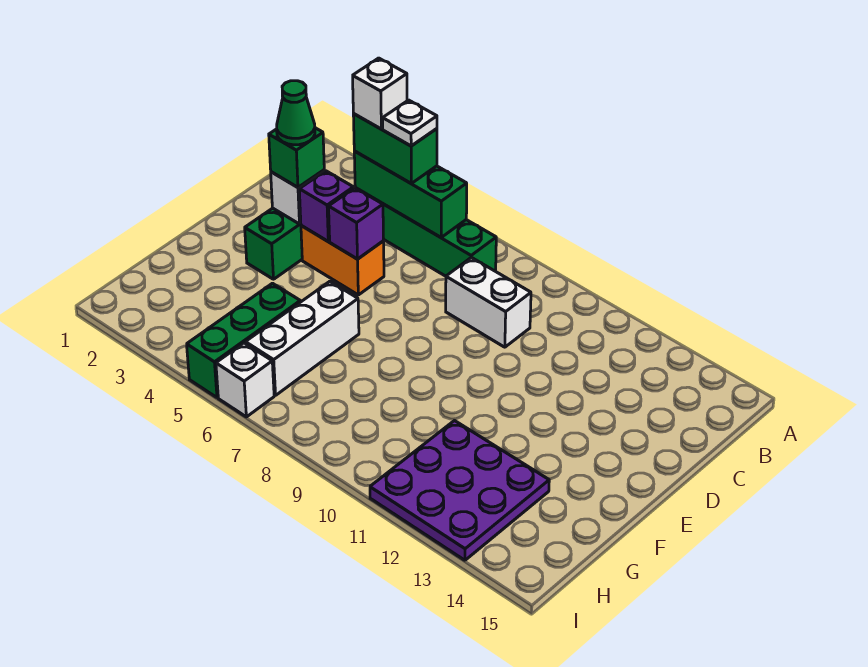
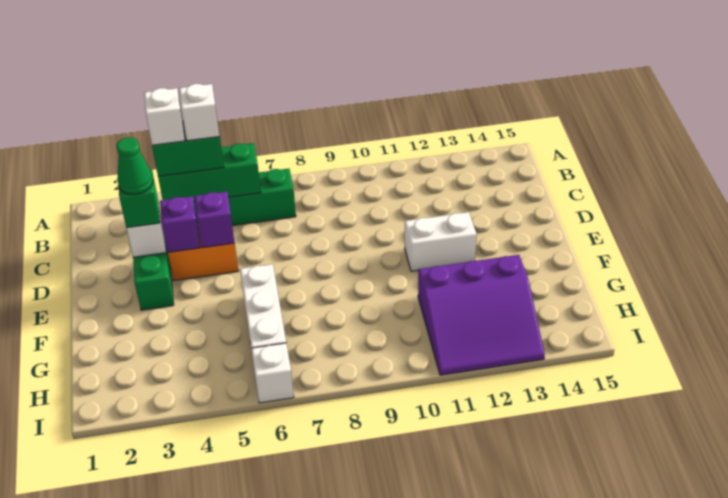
white 1x1 plate [383,100,437,146] -> white 1x1 brick [179,84,220,141]
white 1x2 brick [446,257,531,347] -> white 1x2 brick moved to [405,212,477,271]
green 1x3 brick [187,283,300,397] -> none
purple 3x3 plate [370,421,549,560] -> purple 3x3 slope [418,255,545,375]

